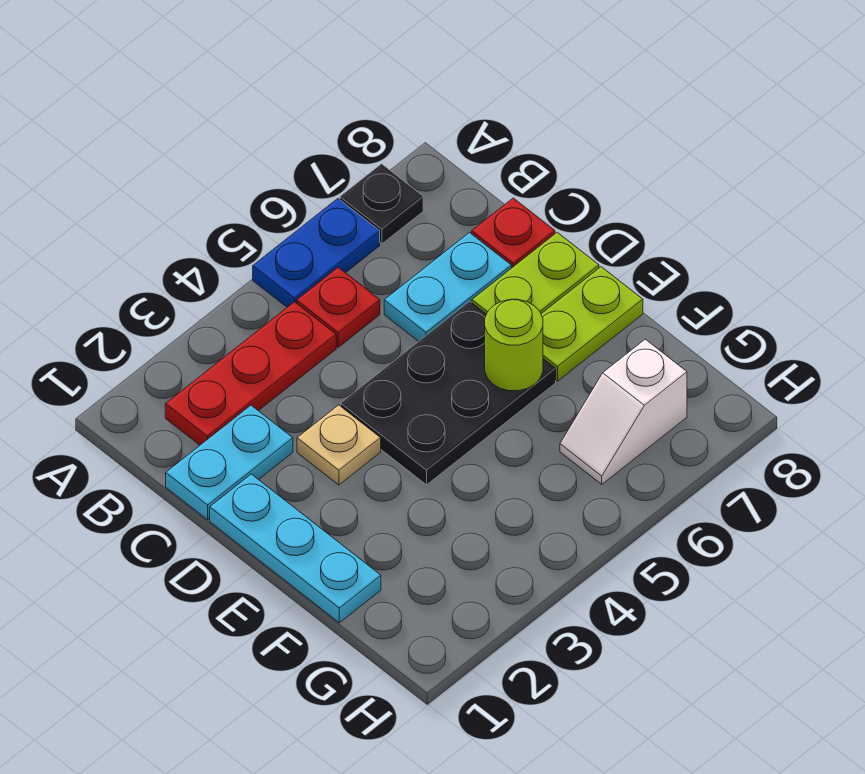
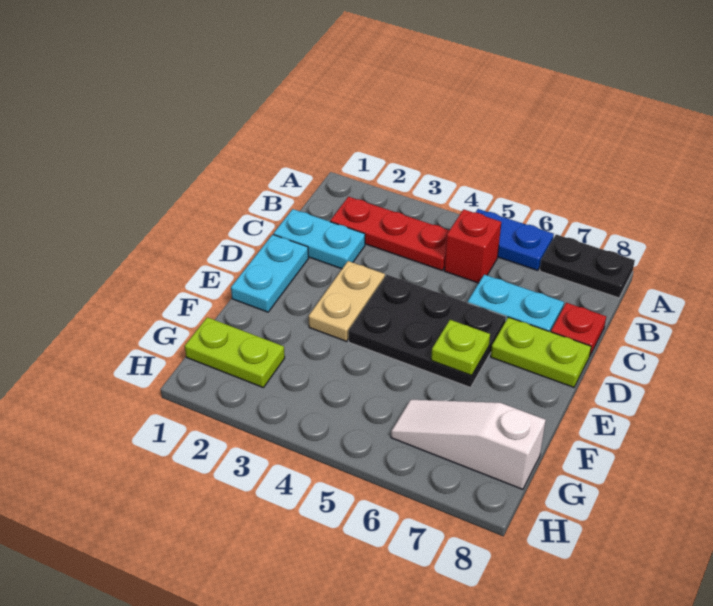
black 1x1 plate [340,164,423,244] -> black 1x2 plate [540,234,635,298]
red 1x1 plate [297,267,380,347] -> red 1x1 brick [444,209,501,283]
cyan 1x3 plate [210,474,381,623] -> cyan 1x2 plate [231,235,308,312]
tan 1x1 plate [297,405,381,485] -> tan 1x2 plate [309,261,385,341]
lime 1x1 round brick [485,299,543,391] -> lime 1x1 plate [431,320,490,376]
lime 1x2 plate [541,267,643,381] -> lime 1x2 plate moved to [185,317,285,388]
white 1x2 slope [560,339,687,484] -> white 1x3 slope [391,400,546,489]

